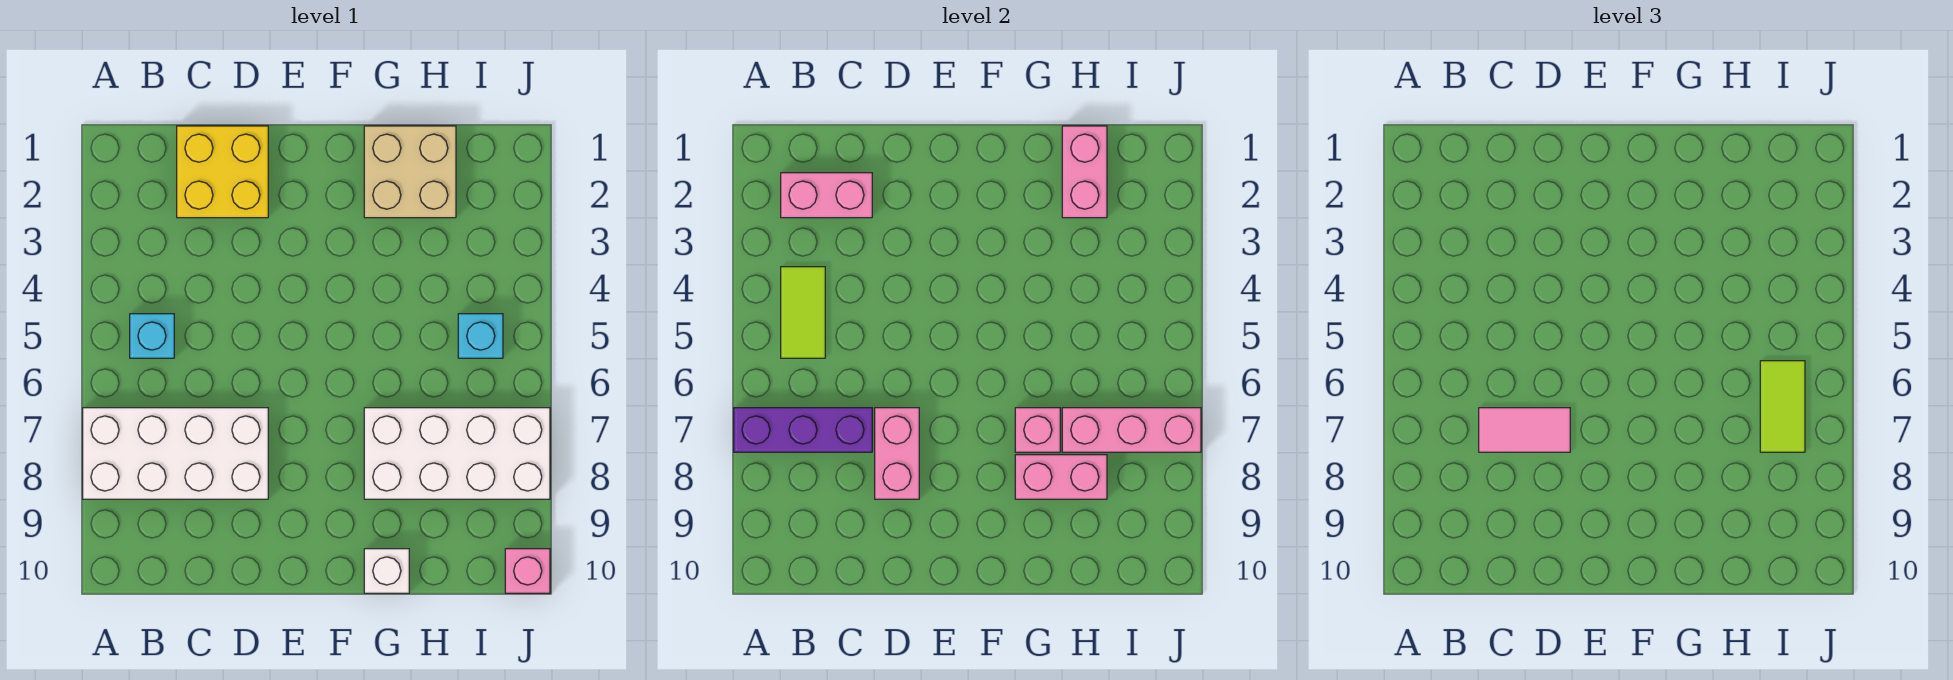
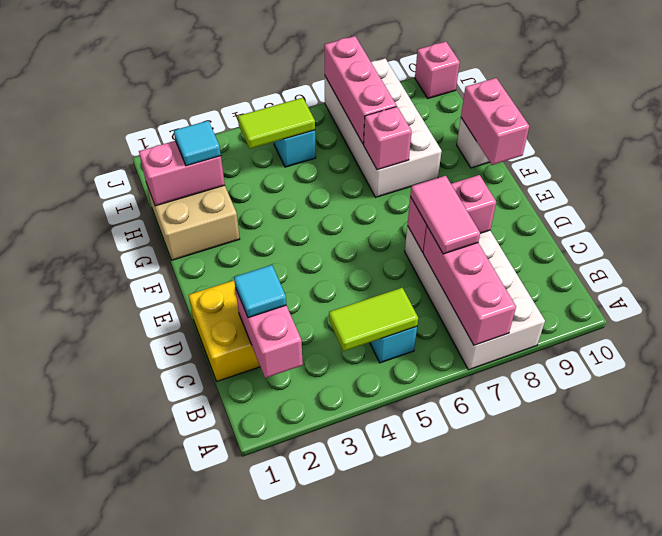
purple 1x3 brick [734,408,872,452] -> pink 1x3 brick [423,227,516,345]
none -> cyan 1x1 tile [234,265,286,318]
pink 1x2 brick [1015,455,1107,499] -> pink 1x2 brick moved to [461,78,529,165]
none -> cyan 1x1 tile [174,121,221,166]
lime 1x2 tile [1760,361,1805,452] -> lime 1x2 tile moved to [238,98,315,149]

